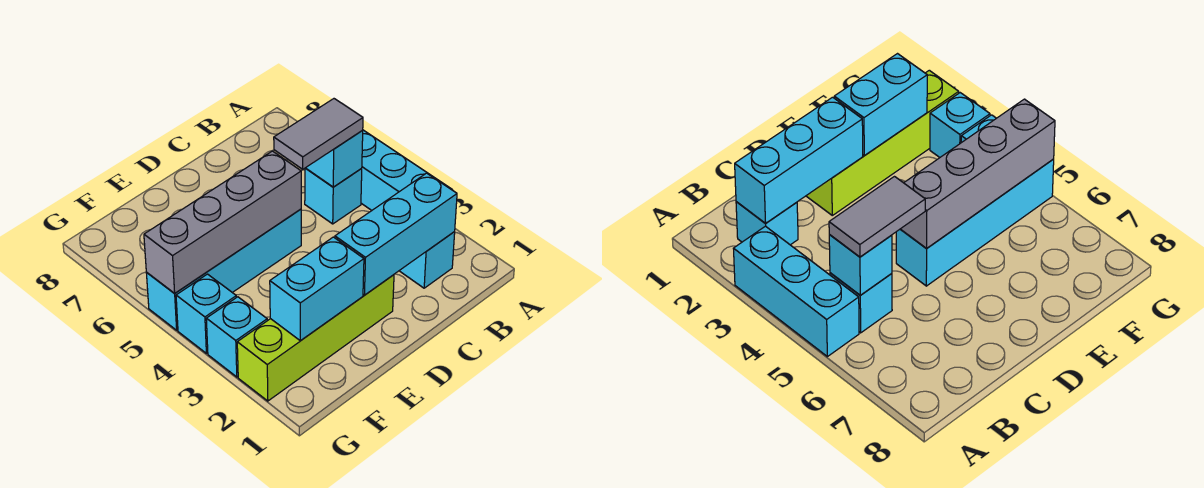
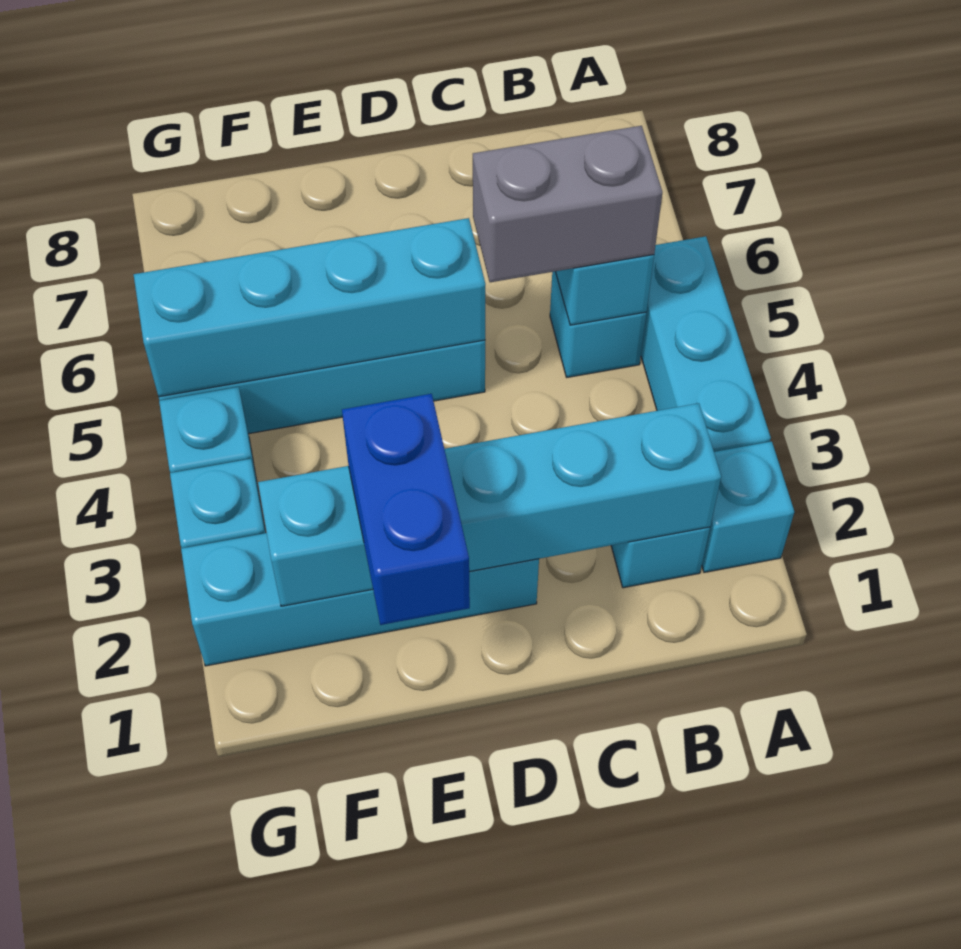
none -> cyan 1x1 brick [702,441,794,572]
grey 1x2 tile [274,99,363,169] -> grey 1x2 brick [473,126,663,282]
lime 1x4 brick [237,275,394,401] -> cyan 1x4 brick [181,533,539,666]
grey 1x4 brick [144,151,301,293] -> cyan 1x4 brick [134,218,486,397]
none -> blue 1x2 brick [342,394,470,625]

